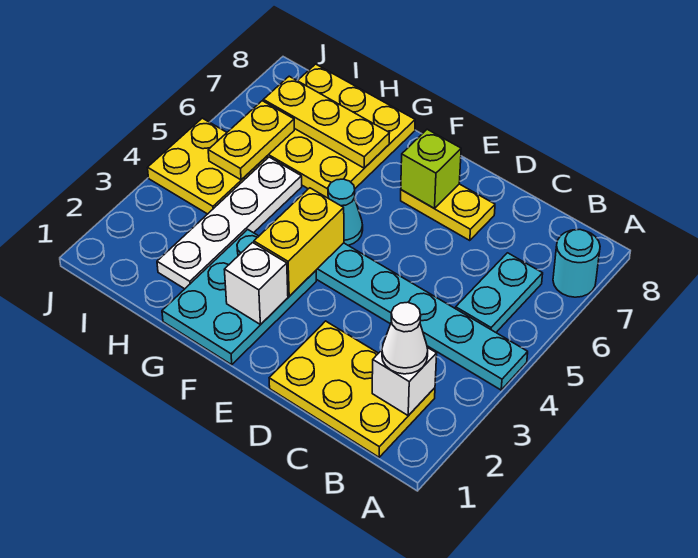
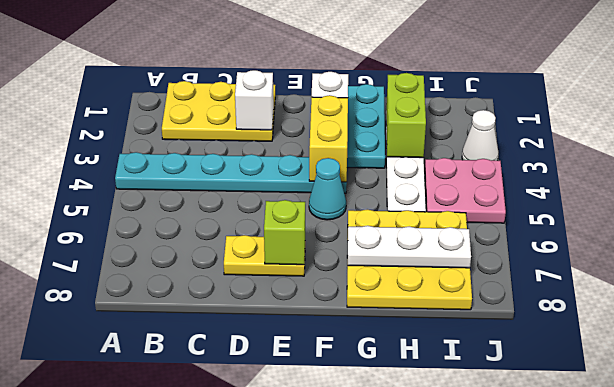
cyan 1x1 round brick [553,230,600,297] -> none
white 1x1 brick [372,347,437,416] -> white 1x1 brick moved to [235,70,274,130]
white 1x1 cone [382,302,428,374] -> white 1x1 cone moved to [462,110,498,160]
cyan 1x2 plate [456,253,543,332] -> none
yellow 1x3 plate [263,76,389,168] -> white 1x3 plate [348,226,471,268]
none -> lime 1x2 brick [386,73,426,158]
yellow 2x2 plate [148,118,267,214] -> pink 2x2 plate [425,158,506,223]
yellow 1x2 plate [208,101,294,180] -> none

